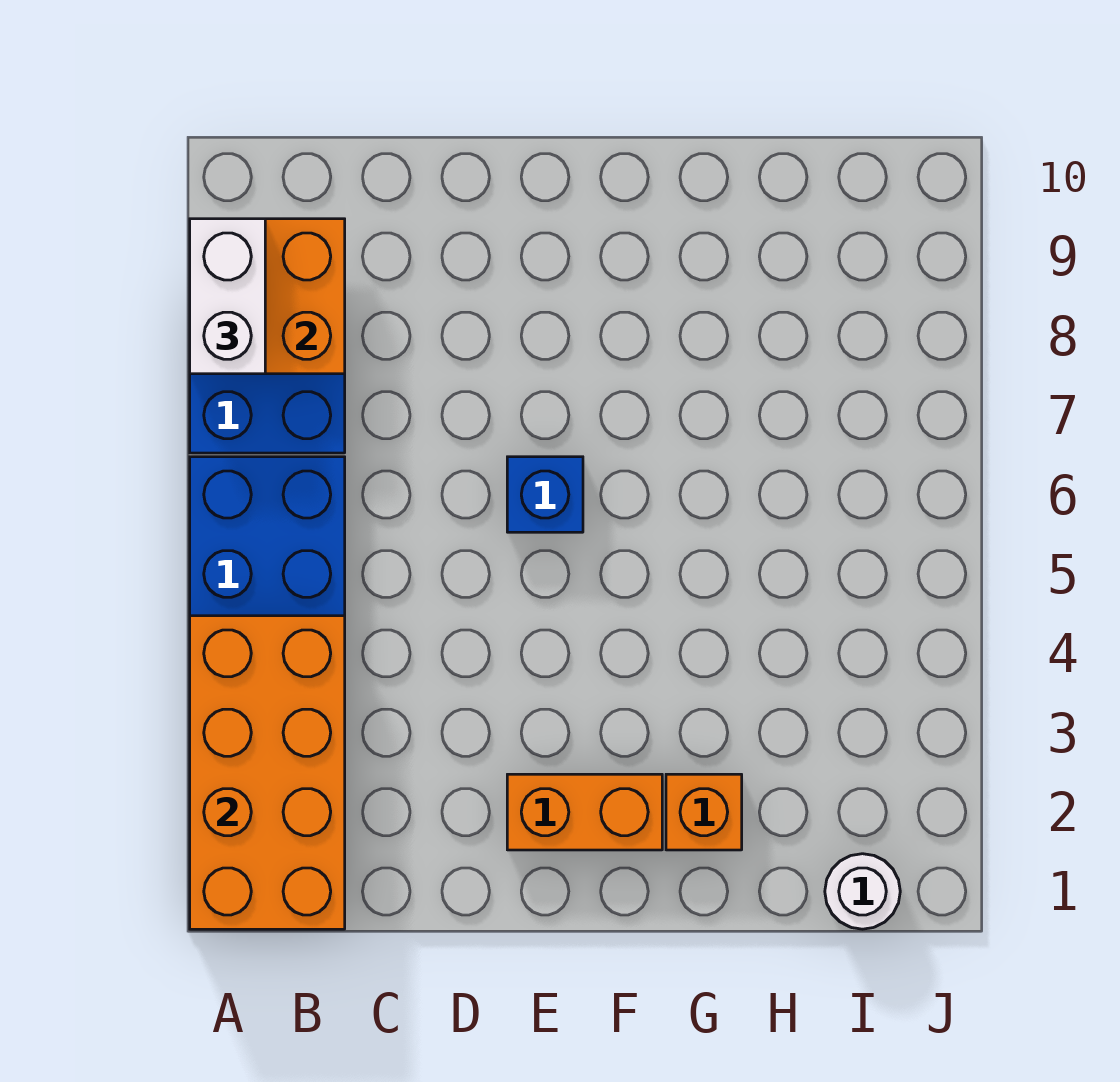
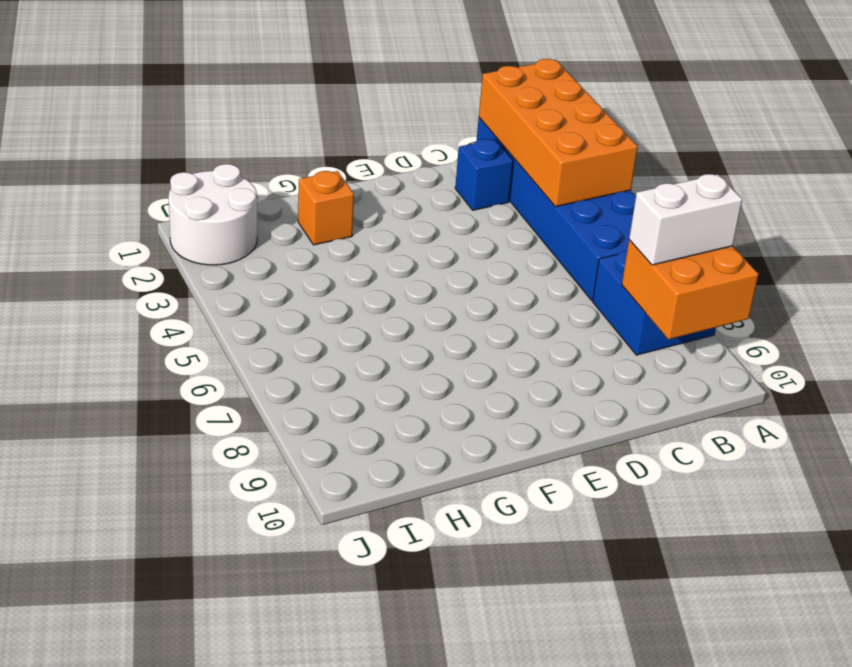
white 1x2 brick [190,219,265,374] -> white 1x2 brick turned to [629,174,742,265]
orange 1x2 brick [507,774,662,850] -> none
blue 1x1 brick [507,457,583,532] -> blue 1x1 brick moved to [455,139,513,210]
white 1x1 round brick [825,854,900,929] -> white 2x2 round brick [169,164,257,265]

